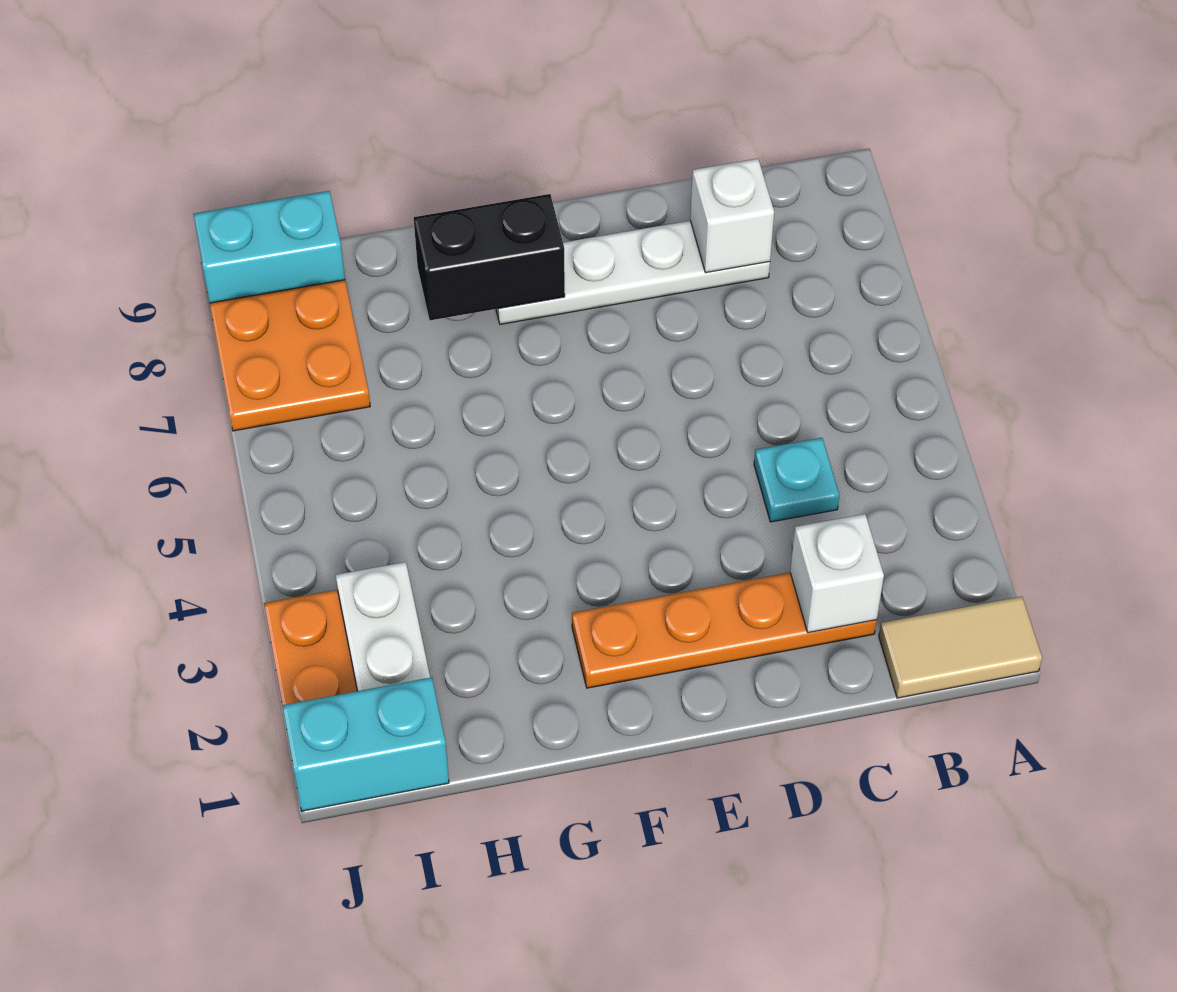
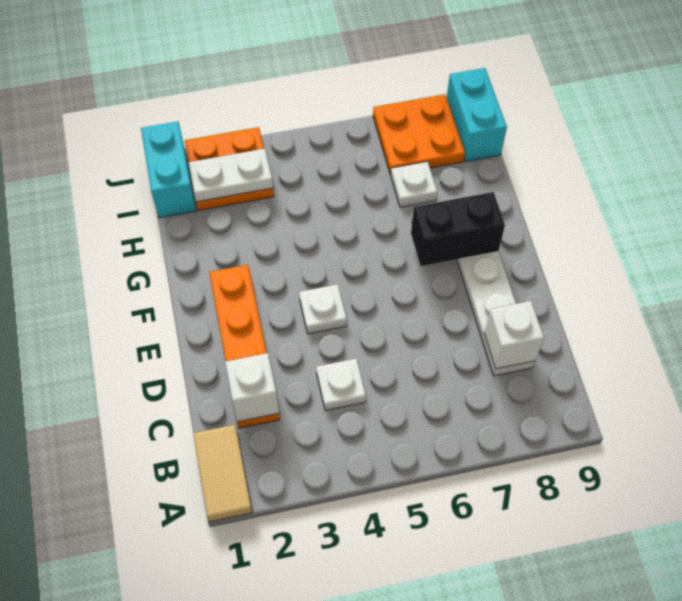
cyan 1x1 plate [754,438,839,522] -> white 1x1 plate [316,359,366,411]
none -> white 1x1 plate [299,284,347,334]
black 1x2 brick [414,194,565,320] -> black 1x2 brick turned to [411,192,505,266]
none -> white 1x1 plate [391,162,437,207]

